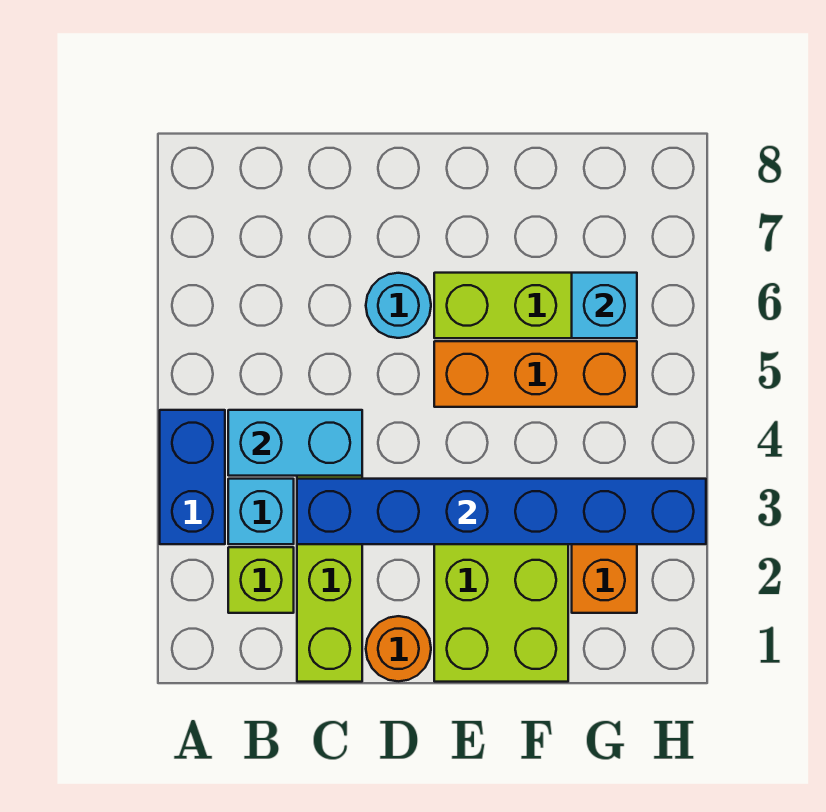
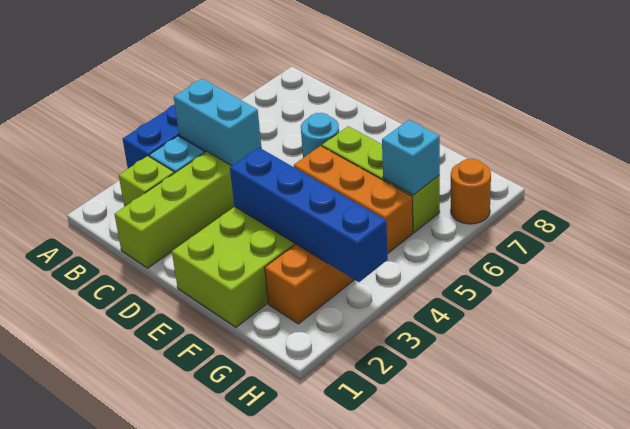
blue 1x6 brick [297,479,706,544] -> blue 1x4 brick [230,148,388,282]
orange 1x1 round brick [366,616,431,681] -> orange 1x1 round brick moved to [451,159,491,224]

